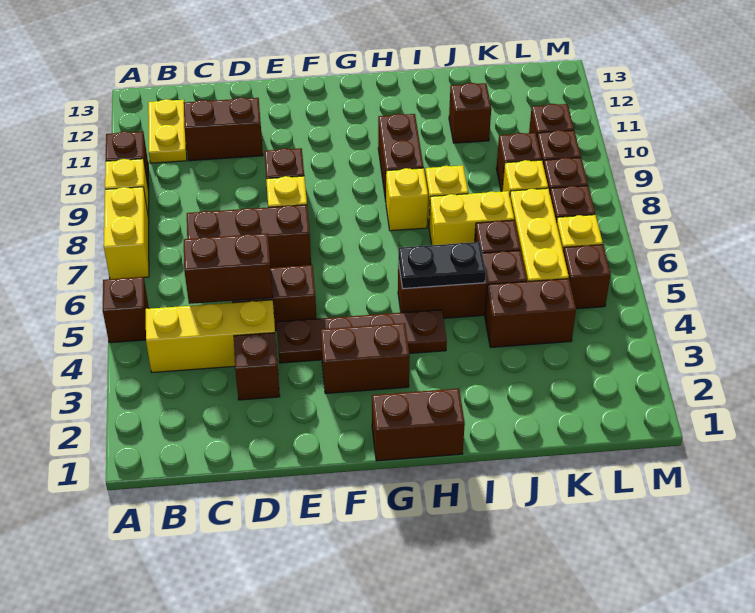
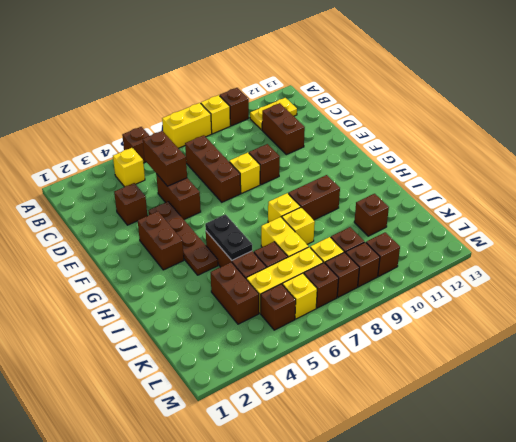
yellow 1x3 brick [146,300,276,373] -> yellow 1x1 brick [113,148,145,187]
brown 1x2 brick [372,388,465,461] -> none

